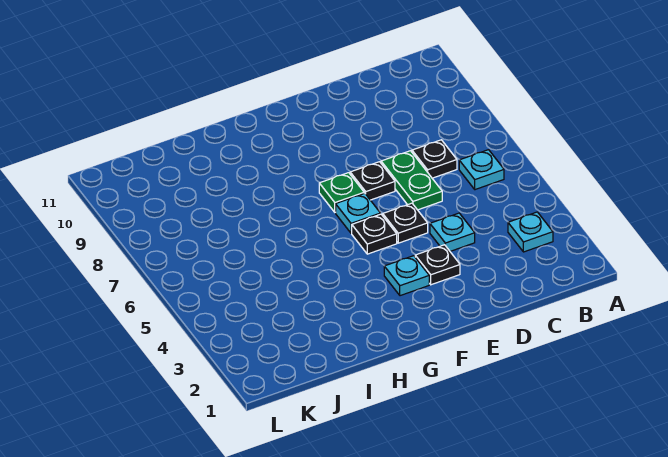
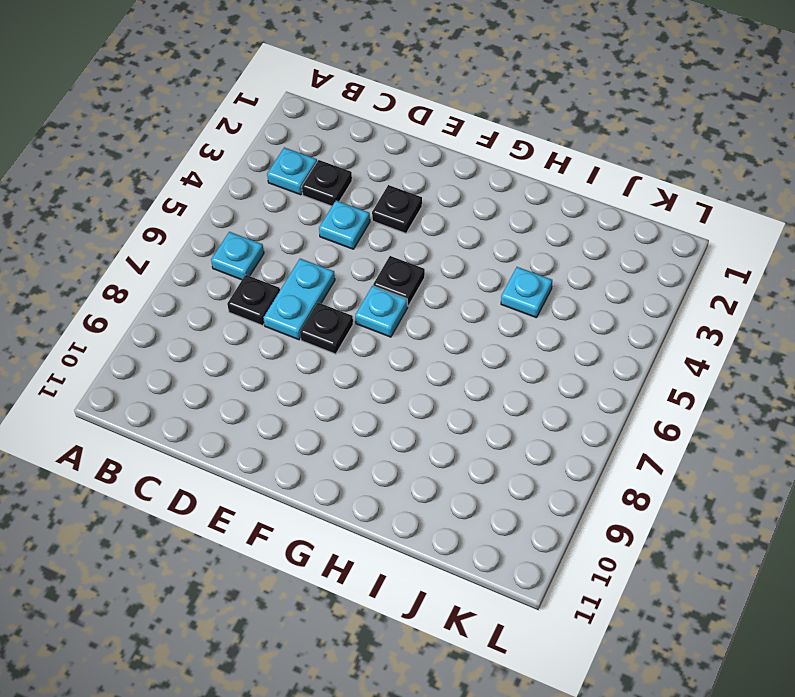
green 1x2 plate [381,151,442,210] -> cyan 1x2 plate [263,259,335,340]
black 1x1 plate [383,203,428,243] -> black 1x1 plate moved to [302,160,352,206]
cyan 1x1 plate [384,256,429,296] -> cyan 1x1 plate moved to [501,267,552,318]
green 1x1 plate [319,173,364,212] -> none

